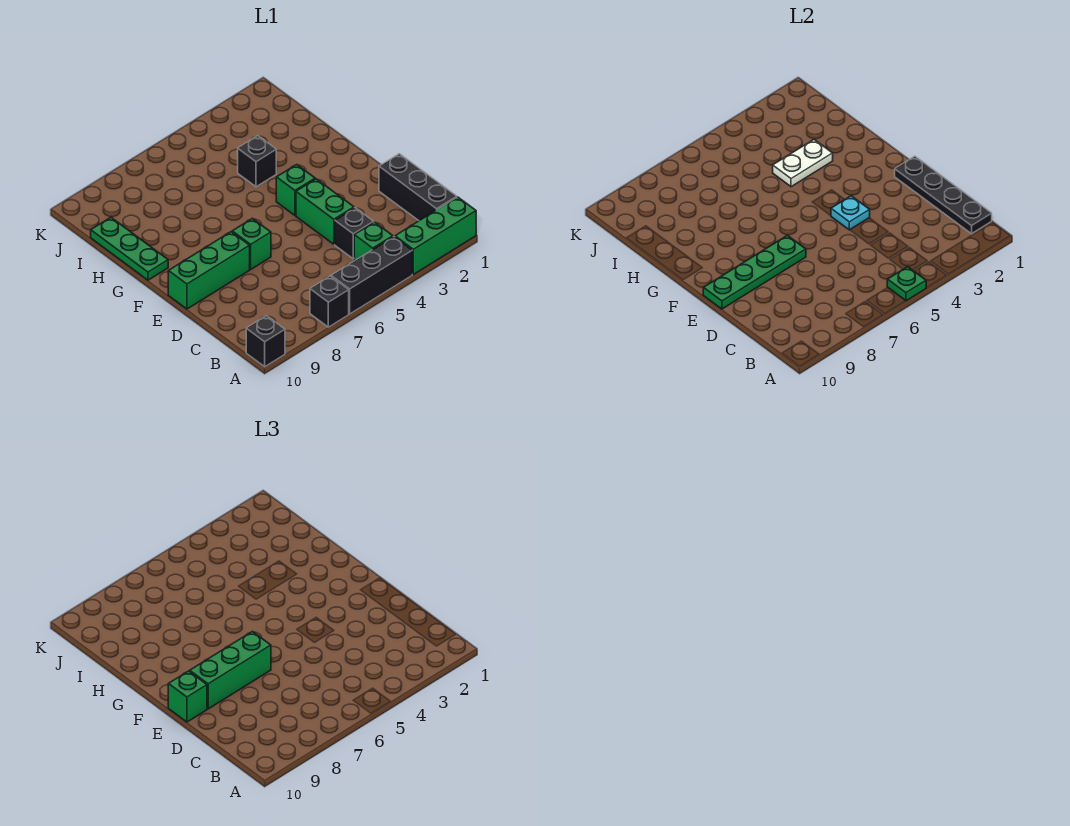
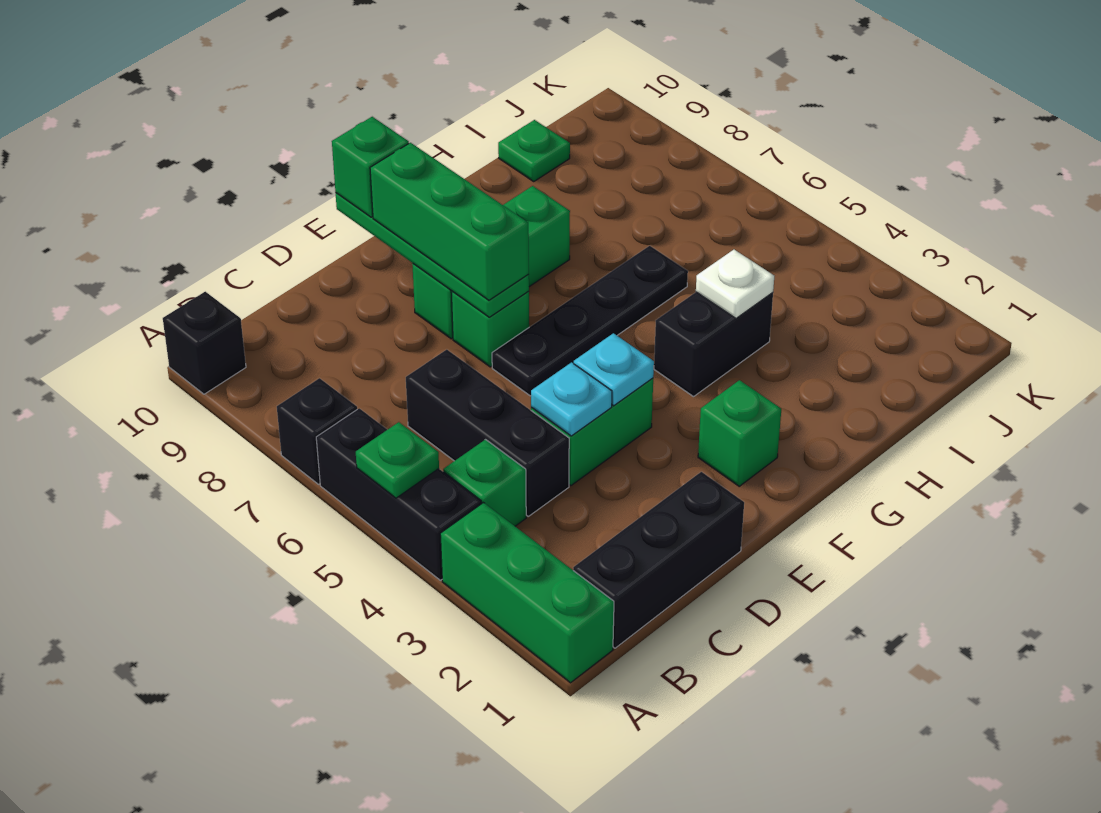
black 1x4 plate [895,156,992,234] -> black 1x4 plate moved to [492,246,688,396]
black 1x1 brick [335,208,374,259] -> black 1x3 brick [406,350,569,516]
none -> cyan 1x1 plate [531,362,612,436]
green 1x3 brick [168,232,250,309] -> green 1x3 brick turned to [412,186,570,339]
green 1x1 brick [276,164,315,215] -> green 1x1 brick moved to [698,380,781,486]
green 1x3 plate [91,217,168,280] -> green 1x1 plate [498,120,570,181]
white 1x2 plate [773,140,833,187] -> white 1x1 plate [696,250,774,318]
black 1x1 brick [238,136,276,187] -> black 1x2 brick [654,292,773,397]

